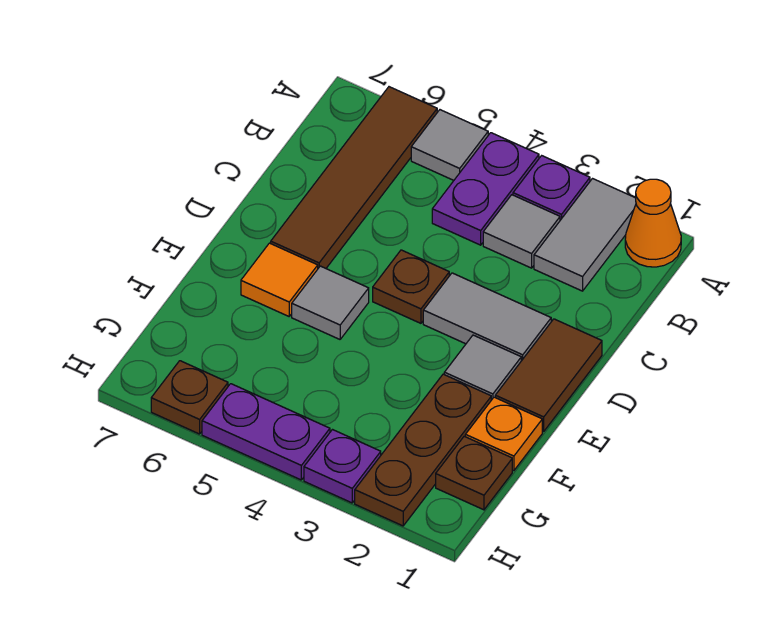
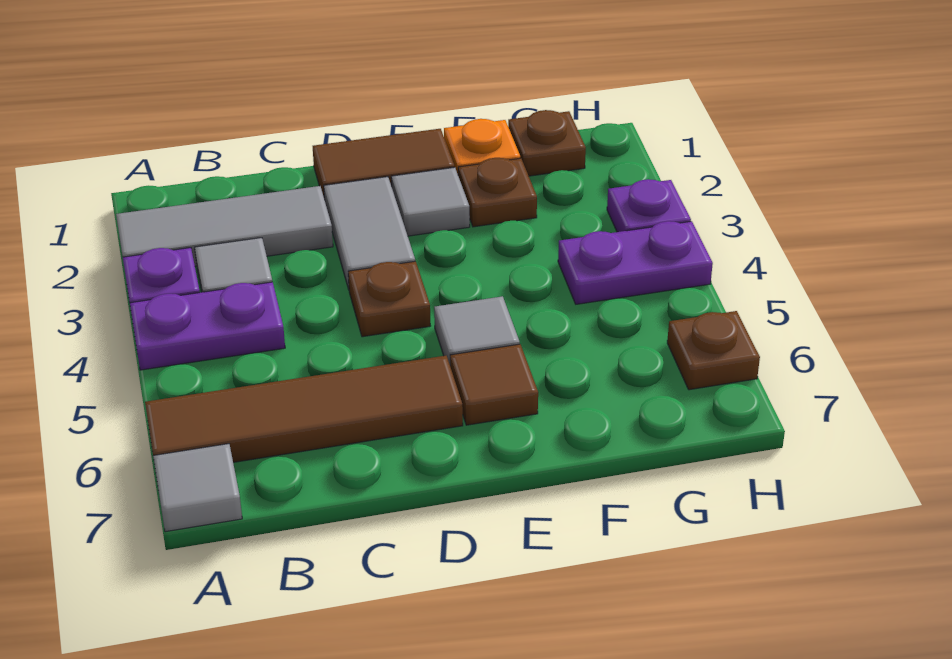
orange 1x1 cone [625,179,681,267] -> none
grey 1x2 tile [534,179,636,291] -> grey 1x3 tile [116,186,333,266]
grey 1x1 tile [411,110,488,180] -> grey 1x1 tile moved to [153,444,242,532]
orange 1x1 tile [241,243,318,316] -> brown 1x1 tile [450,344,538,425]
brown 1x3 plate [355,374,491,526] -> brown 1x1 plate [458,158,537,227]
purple 1x2 plate [202,384,330,480] -> purple 1x2 plate turned to [558,221,713,304]

